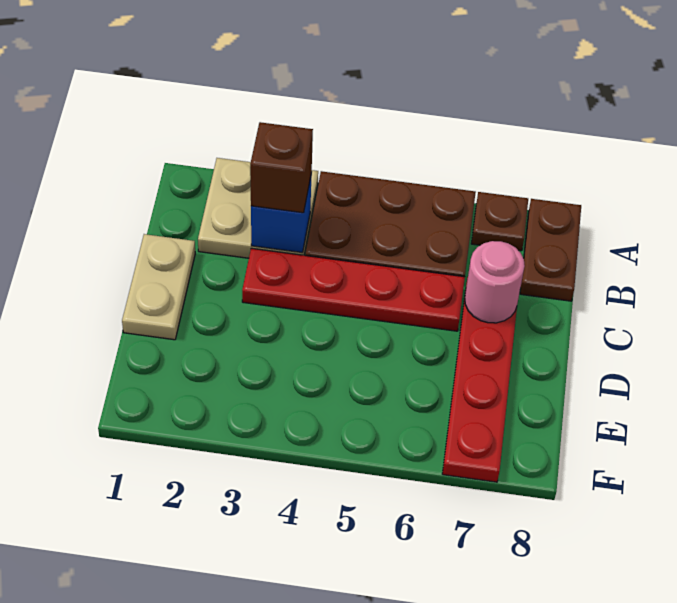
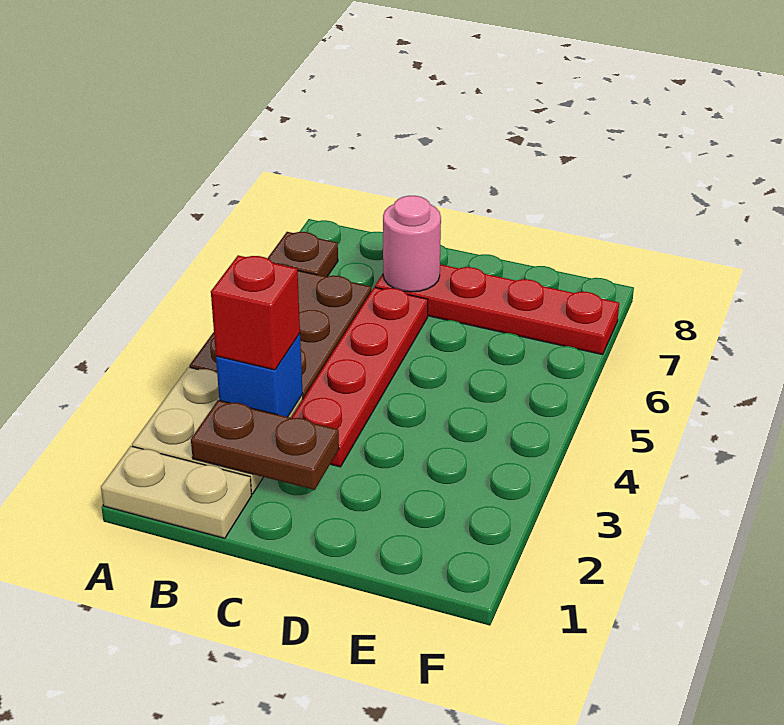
brown 1x2 plate [520,199,581,301] -> brown 1x2 plate moved to [191,400,339,490]
brown 1x1 brick [250,122,313,213] -> red 1x1 brick [211,255,300,370]
tan 1x2 plate [122,234,195,340] -> tan 1x2 plate moved to [101,446,252,538]

